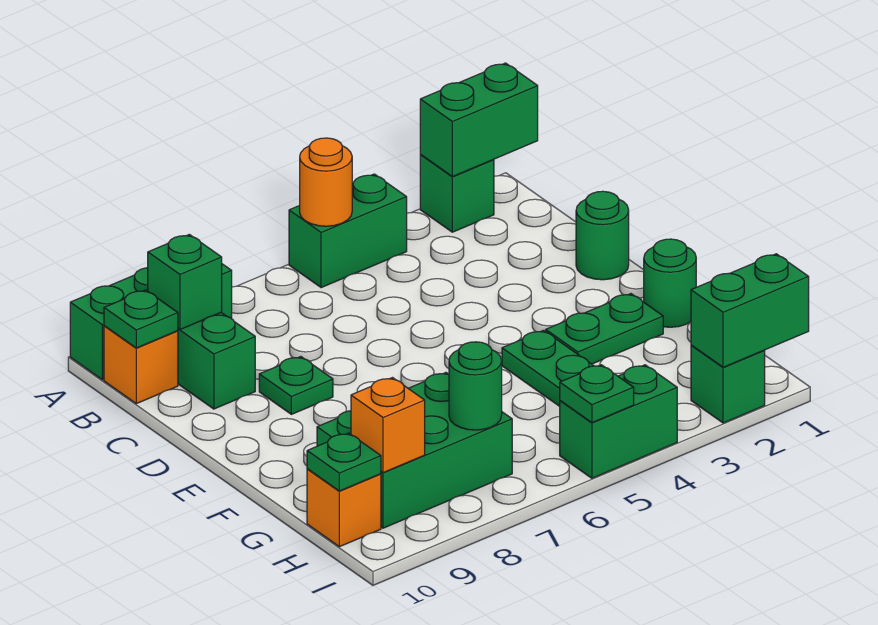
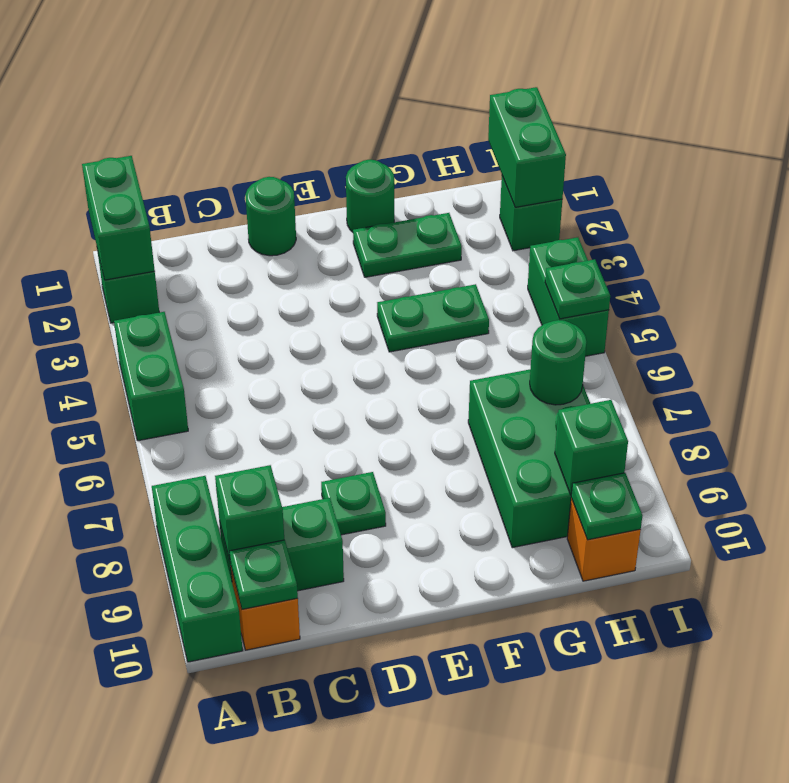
orange 1x1 round brick [300,138,352,226] -> none
green 1x2 plate [546,294,663,364] -> green 1x2 plate turned to [353,213,462,277]
orange 1x1 brick [351,378,425,473] -> green 1x1 brick [555,400,628,495]

